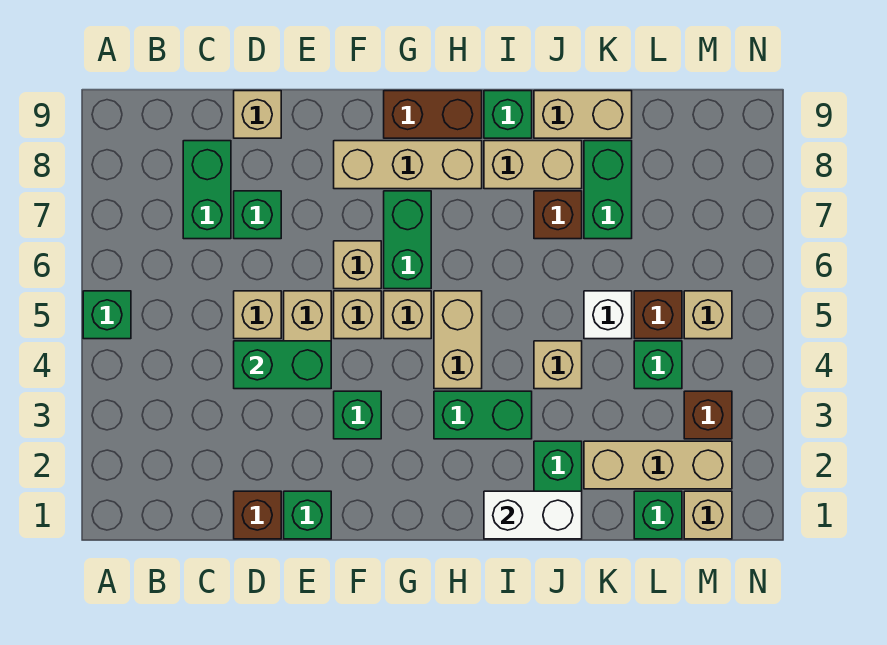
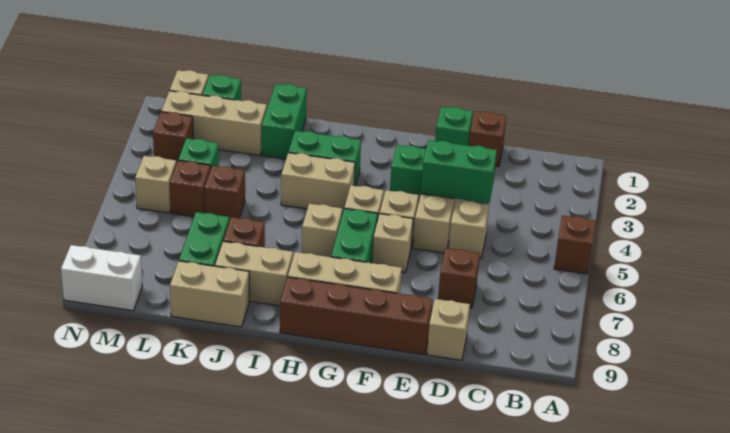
green 1x1 brick [83,291,131,339] -> brown 1x1 brick [554,215,596,274]
green 1x2 brick [183,141,231,239] -> none
green 1x1 brick [234,191,281,239] -> brown 1x1 brick [438,248,480,308]
brown 1x2 brick [384,91,482,138] -> brown 1x4 brick [280,277,433,355]
tan 1x2 brick [434,291,482,389] -> tan 1x2 brick turned to [281,153,355,214]
white 1x2 brick [484,491,582,539] -> white 1x2 brick moved to [61,245,142,311]
green 1x1 brick [484,91,532,138] -> none
tan 1x1 brick [534,341,582,389] -> tan 1x1 brick moved to [302,204,342,257]
white 1x1 brick [584,291,632,339] -> brown 1x1 brick [204,166,245,221]

